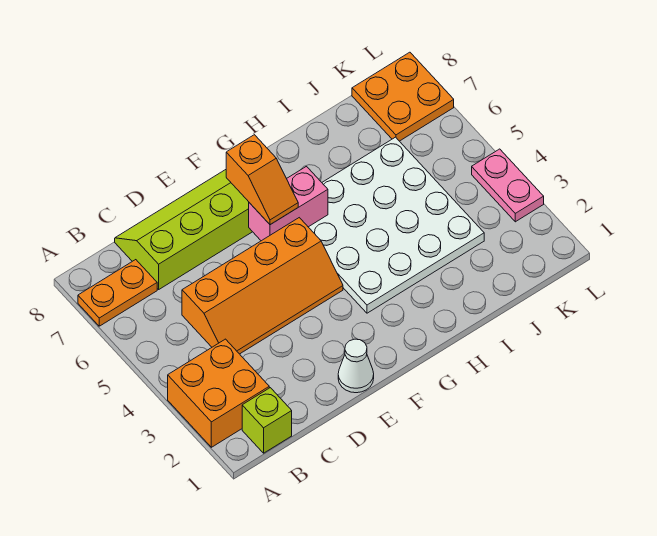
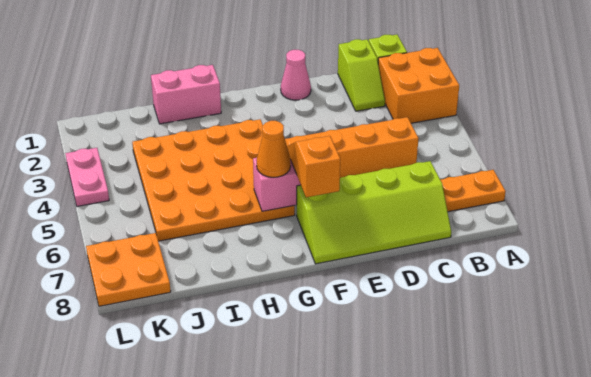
none -> lime 1x2 slope [338,39,385,111]
white 1x1 cone [338,339,374,393] -> pink 1x1 cone [281,50,311,100]
white 4x4 plate [309,137,484,313] -> orange 4x4 plate [132,119,295,241]
none -> orange 1x1 cone [257,121,291,177]
none -> pink 1x2 brick [151,65,221,124]

